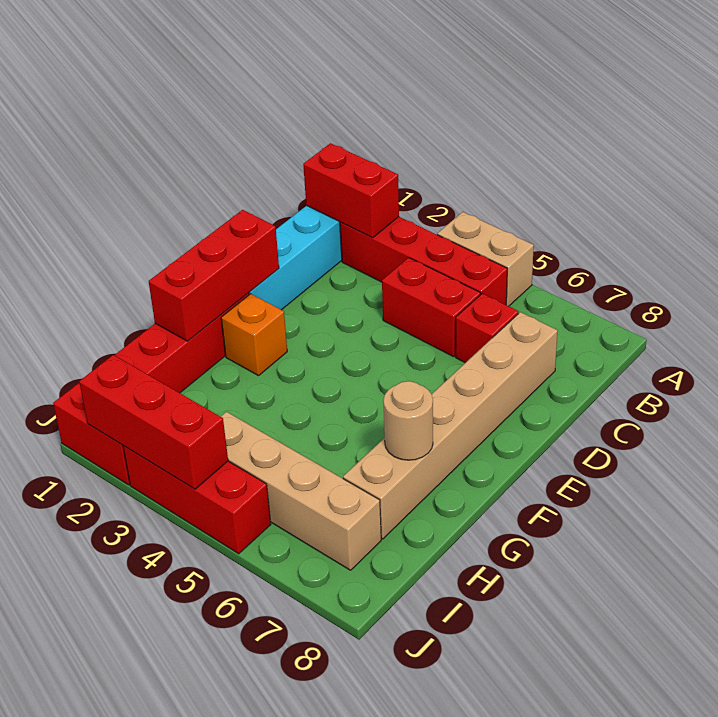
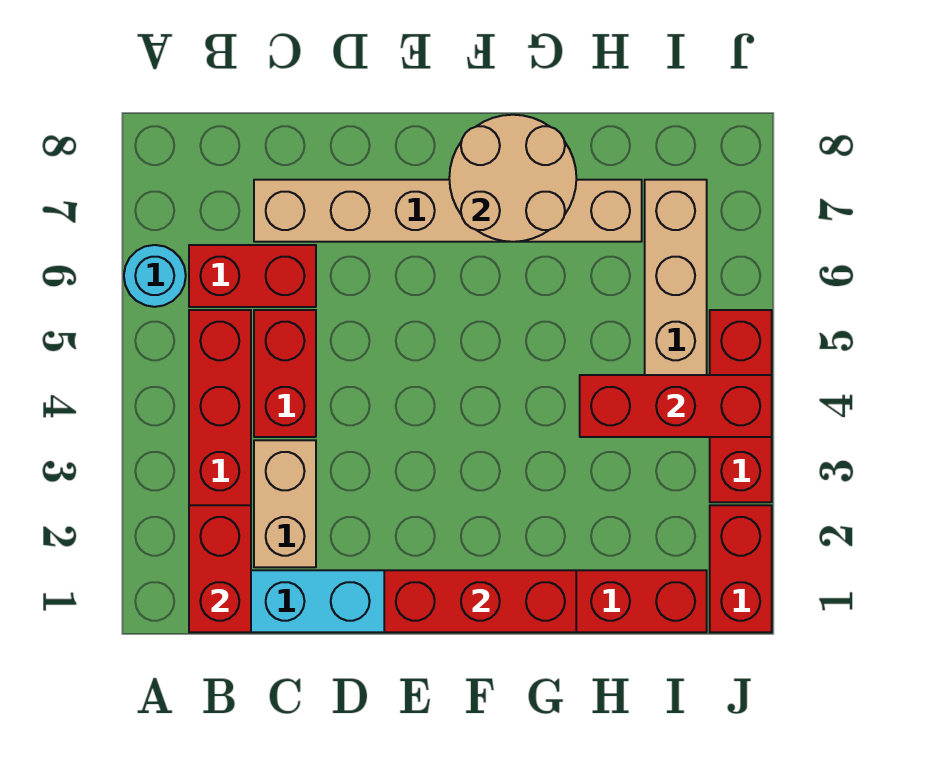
tan 1x2 brick [437,212,534,306] -> tan 1x2 brick moved to [254,440,316,567]
none -> cyan 1x1 round brick [124,245,186,307]
red 1x1 brick [456,293,518,363] -> red 1x2 brick [189,245,316,307]
orange 1x1 brick [221,294,287,376] -> none
tan 1x1 round brick [383,381,433,460] -> tan 2x2 round brick [449,115,576,242]
red 1x3 brick [79,355,228,489] -> red 1x3 brick turned to [580,375,772,437]

